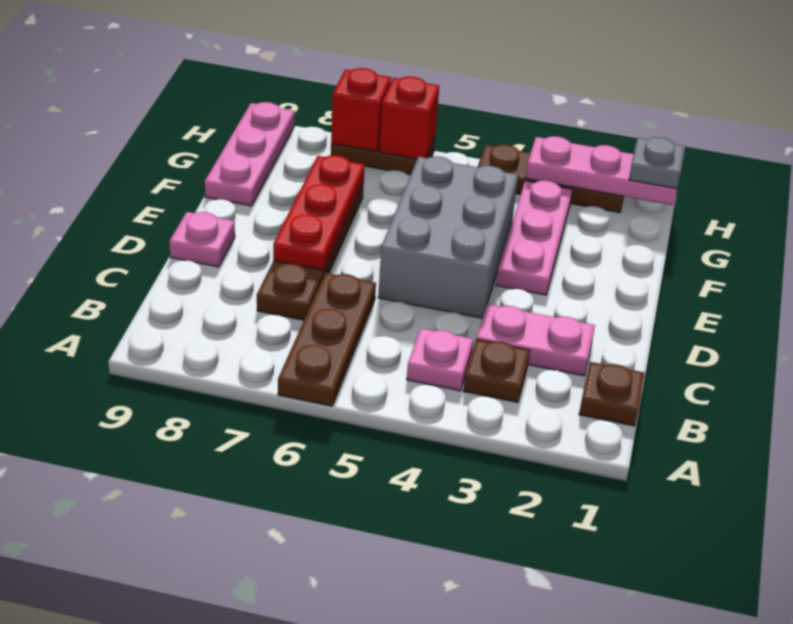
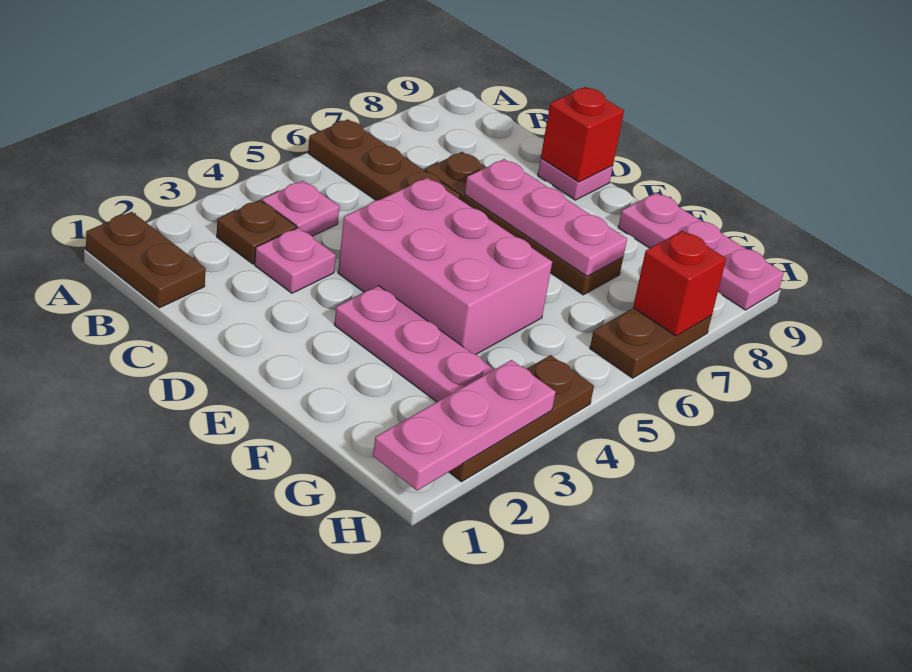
brown 1x1 plate [579,362,645,426] -> brown 1x2 plate [86,212,206,308]
pink 1x2 plate [477,304,595,376] -> pink 1x1 plate [255,228,336,293]
grey 2x3 brick [378,156,518,318] -> pink 2x3 brick [338,178,552,355]
red 1x3 plate [273,155,365,270] -> pink 1x3 plate [465,159,627,276]
grey 1x1 plate [629,137,685,189] -> none
red 1x1 brick [379,76,439,159] -> red 1x1 brick moved to [541,87,624,182]

